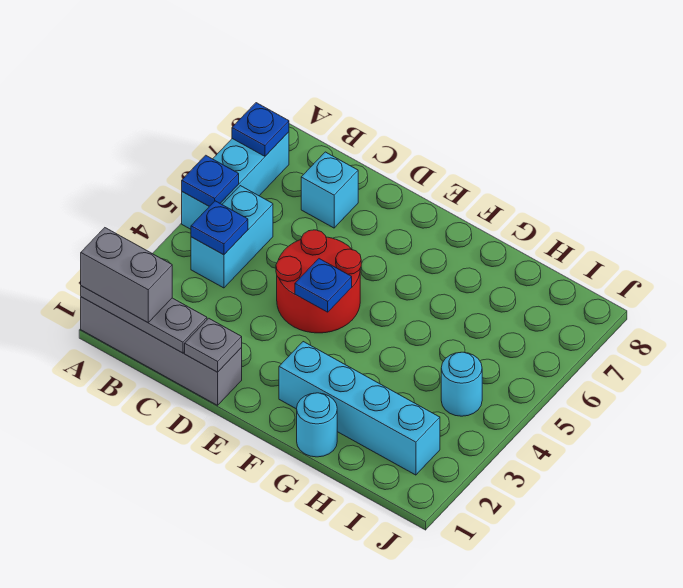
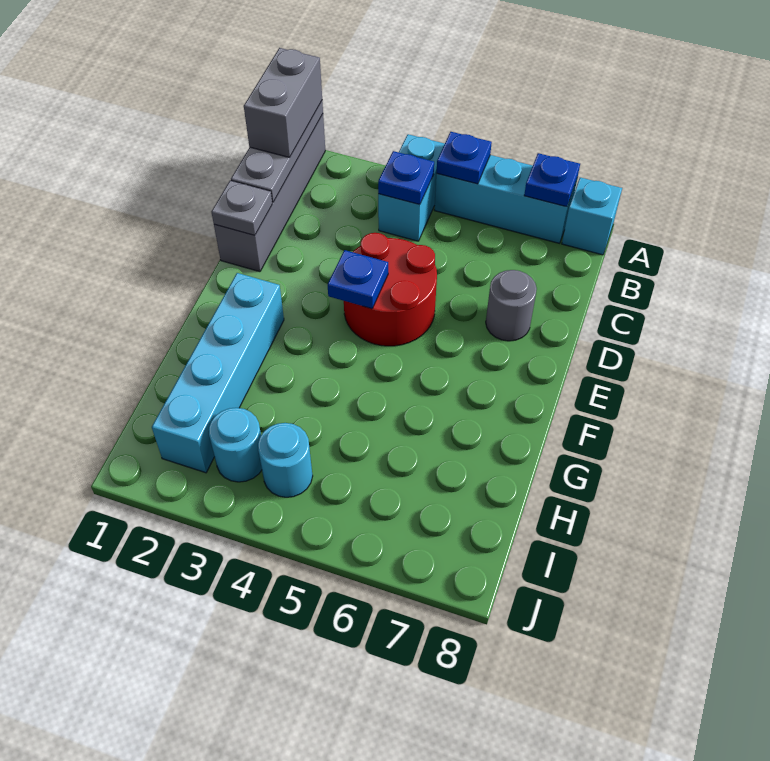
cyan 1x2 brick [191,186,273,288] -> cyan 1x2 brick turned to [378,134,445,241]
cyan 1x1 brick [301,152,358,228] -> cyan 1x1 brick moved to [562,177,622,255]
none -> grey 1x1 round brick [486,270,537,341]
cyan 1x1 round brick [297,393,337,457] -> cyan 1x1 round brick moved to [209,408,262,482]

